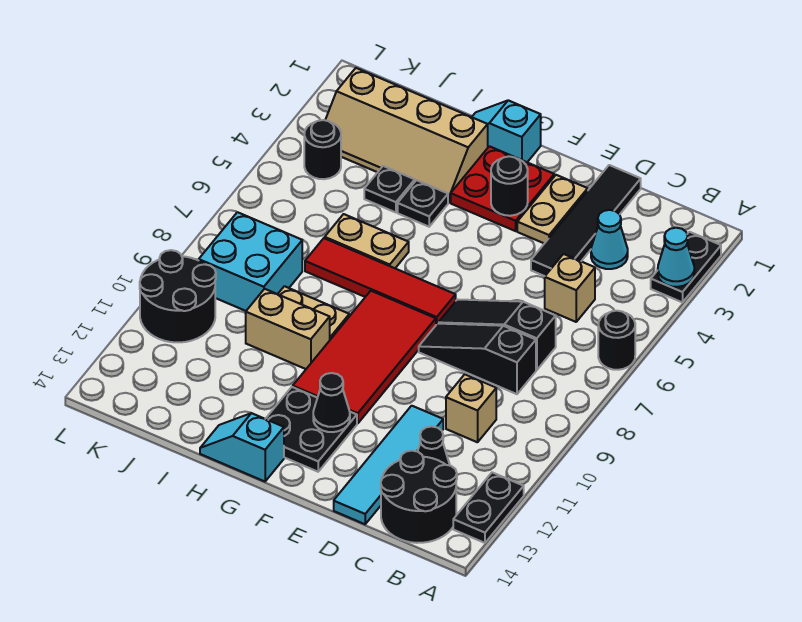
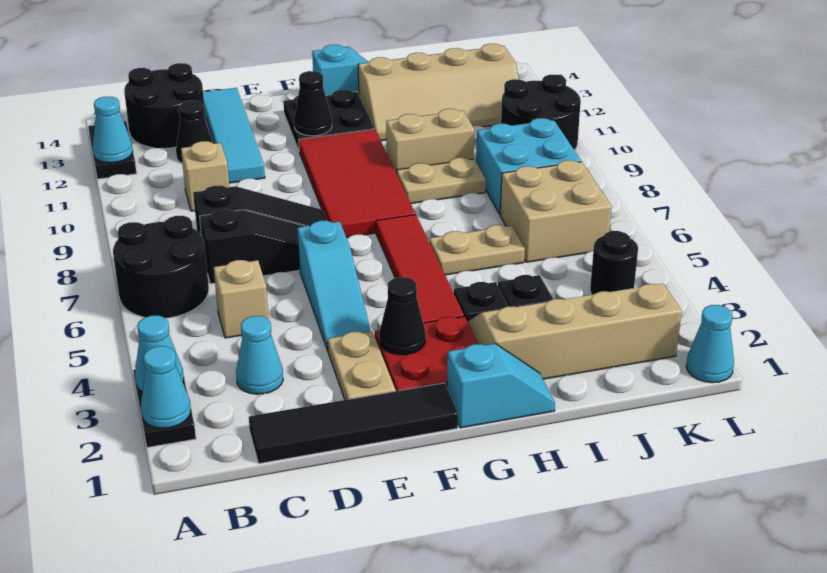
none -> cyan 1x1 cone [141,346,191,428]
black 1x1 round brick [598,311,635,370] -> black 2x2 round brick [113,216,209,318]
none -> cyan 1x1 cone [93,97,133,163]
black 1x4 tile [531,165,641,276] -> black 1x4 tile turned to [249,383,458,464]
none -> cyan 1x3 slope [297,221,371,351]
black 1x1 round brick [491,156,528,216] -> black 1x1 cone [379,277,426,355]
red 1x4 tile [305,238,456,325] -> red 1x4 tile turned to [376,215,464,323]
none -> tan 2x4 slope [358,44,519,141]
none -> tan 2x2 brick [500,160,612,262]
none -> cyan 1x1 cone [686,305,734,383]

